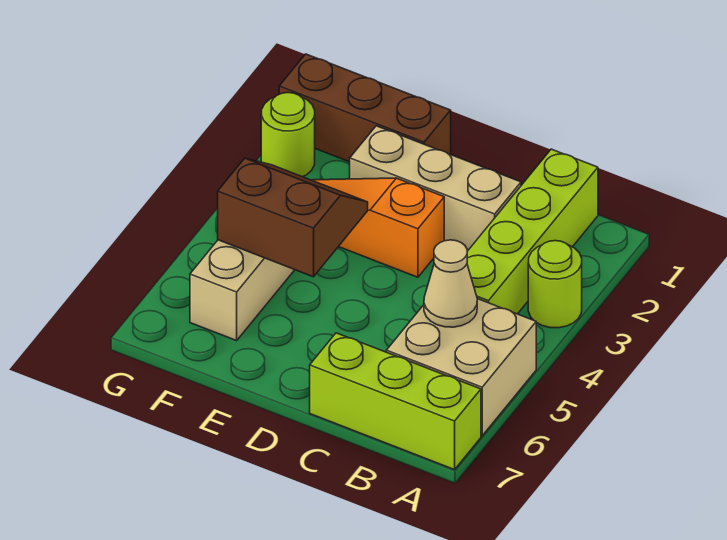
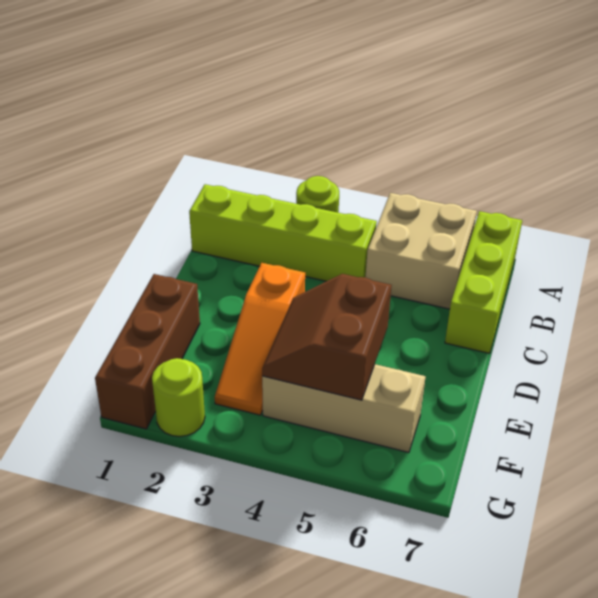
tan 1x1 cone [424,240,477,327] -> none
tan 1x3 brick [350,126,521,251] -> none

